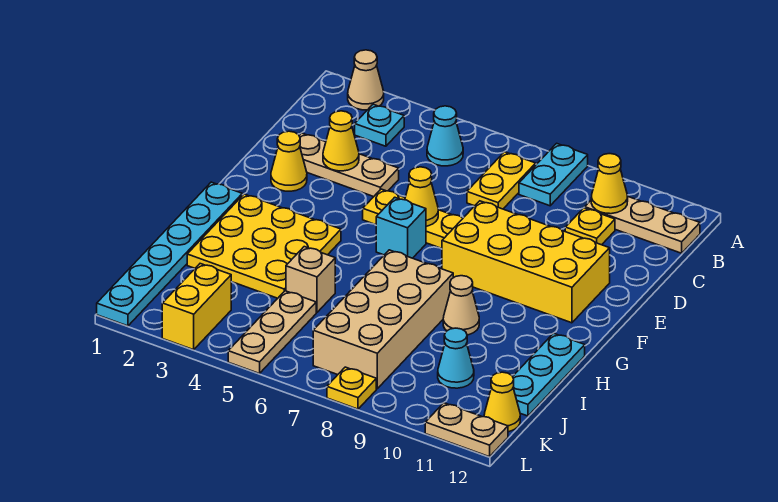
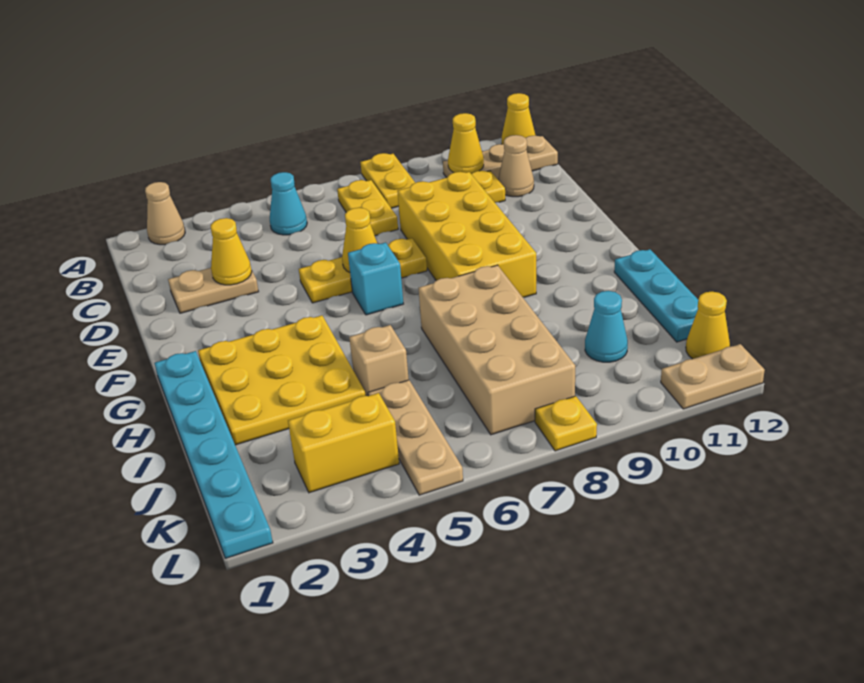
cyan 1x2 plate [519,143,588,206] -> yellow 1x2 plate [360,153,415,208]
cyan 1x1 plate [355,104,404,146] -> none
tan 1x3 plate [299,133,399,197] -> tan 1x2 plate [168,268,259,313]
yellow 1x1 cone [271,131,307,191] -> yellow 1x1 cone moved to [502,93,536,145]
yellow 2x4 brick [442,201,610,323] -> yellow 2x4 brick turned to [397,172,536,297]
tan 1x1 cone [443,276,479,335] -> tan 1x1 cone moved to [498,135,534,197]
yellow 1x2 brick [162,264,231,350] -> yellow 1x2 brick turned to [288,393,399,493]

